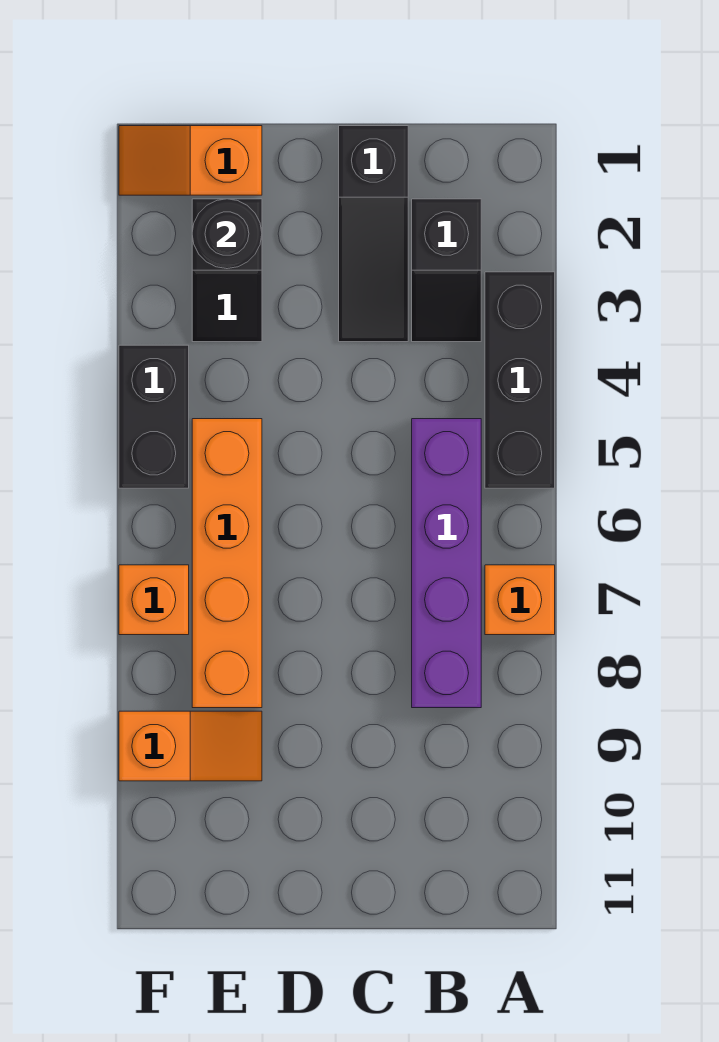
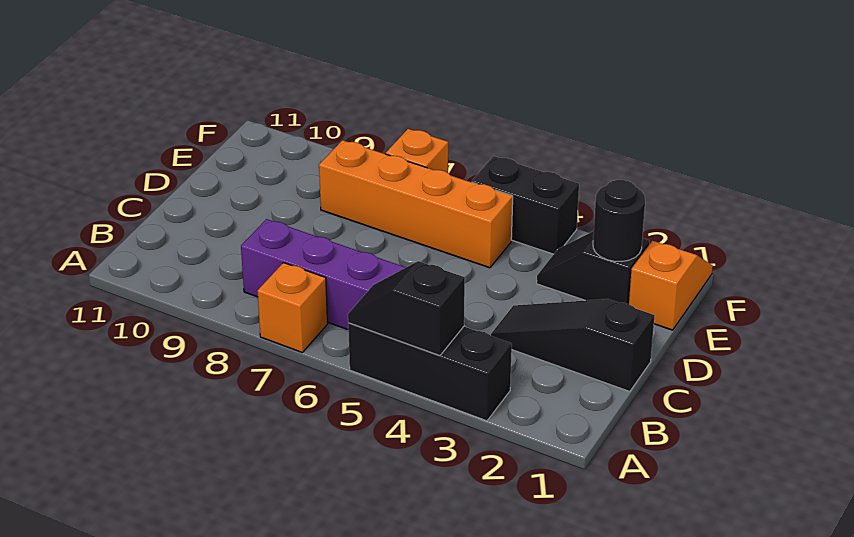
black 1x2 slope [412,199,481,342] -> black 1x2 slope moved to [348,261,465,356]
orange 1x2 slope [119,711,262,781] -> none

